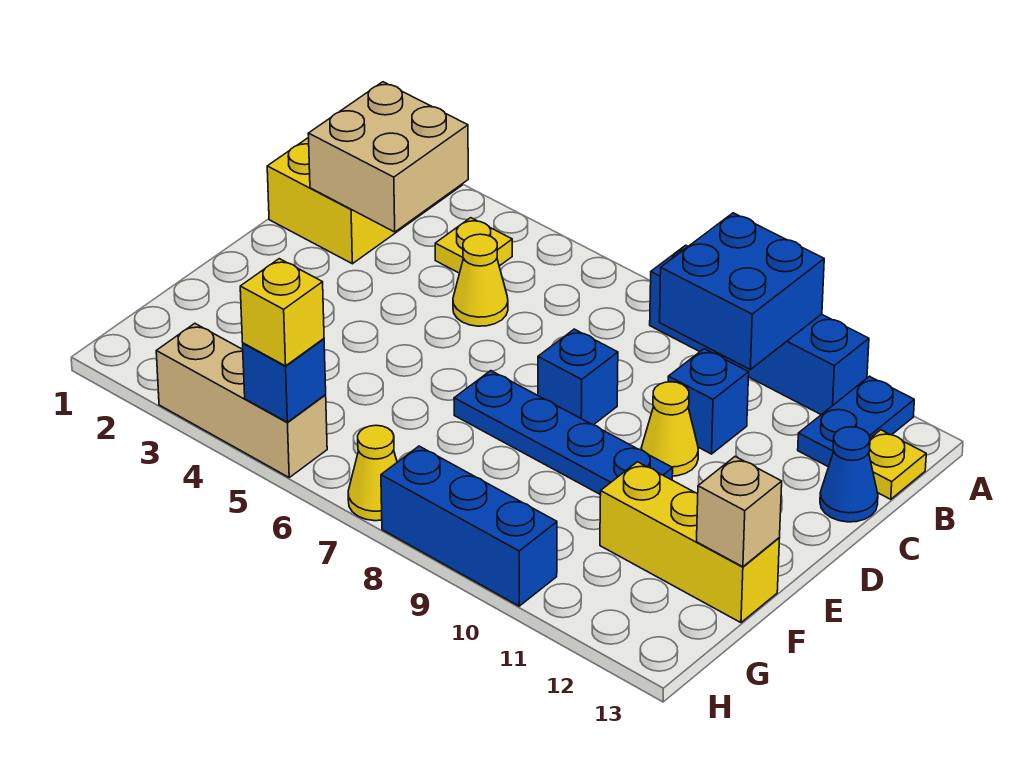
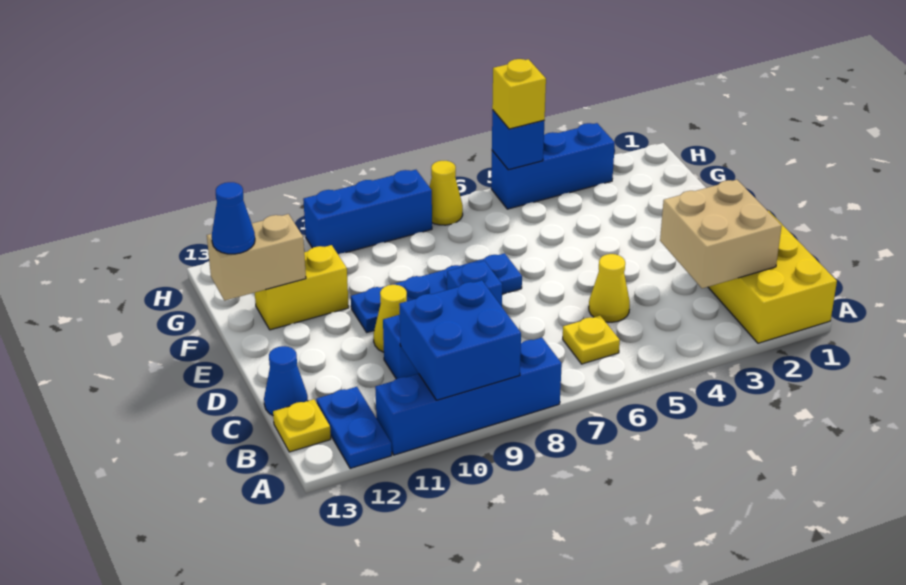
yellow 1x1 plate [435,218,512,273] -> yellow 1x1 plate moved to [563,316,620,364]
yellow 1x3 brick [600,462,780,623] -> yellow 1x2 brick [255,245,349,330]
tan 1x1 brick [697,457,782,567] -> tan 1x2 brick [207,214,306,301]
none -> blue 1x1 cone [212,182,255,254]
tan 1x3 brick [156,323,327,477] -> blue 1x3 brick [491,123,615,209]

